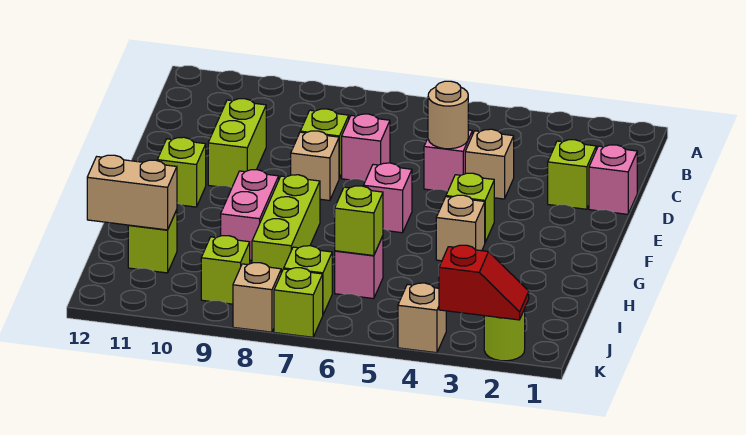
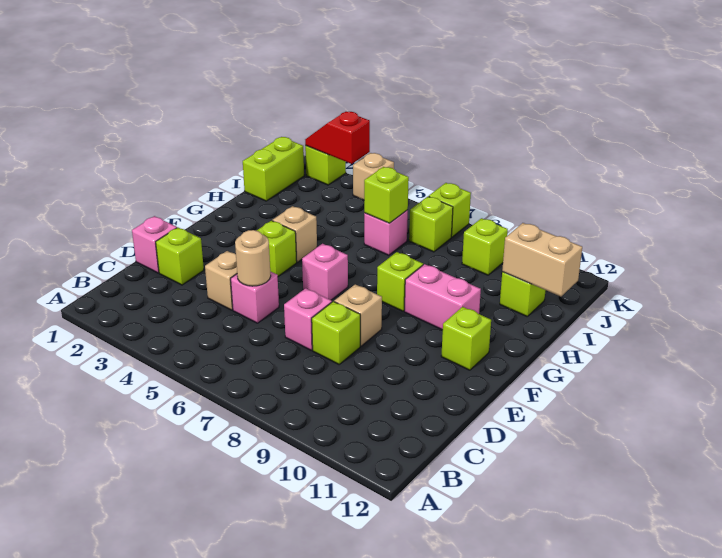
lime 1x2 brick [208,99,266,187] -> lime 1x2 brick moved to [243,137,304,201]
lime 1x3 brick [252,175,320,273] -> lime 1x1 brick [377,252,423,311]
pink 1x2 brick [221,170,279,260] -> pink 1x2 brick turned to [404,264,481,330]
lime 1x1 round brick [484,309,525,361] -> lime 1x1 brick [305,146,346,185]
tan 1x1 brick [233,263,281,332] -> none

